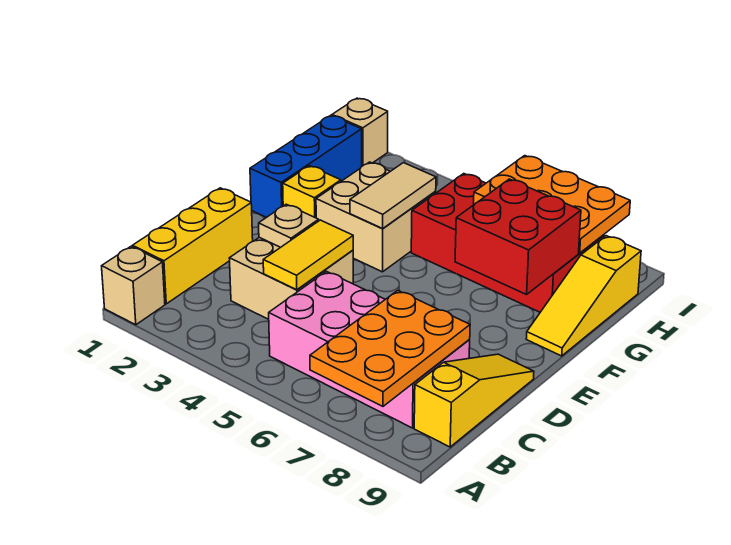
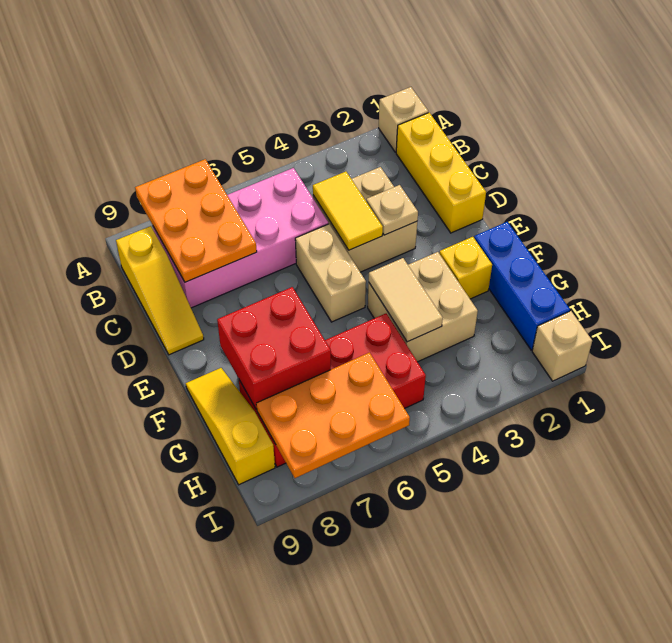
none -> tan 1x2 brick [295,224,366,322]

